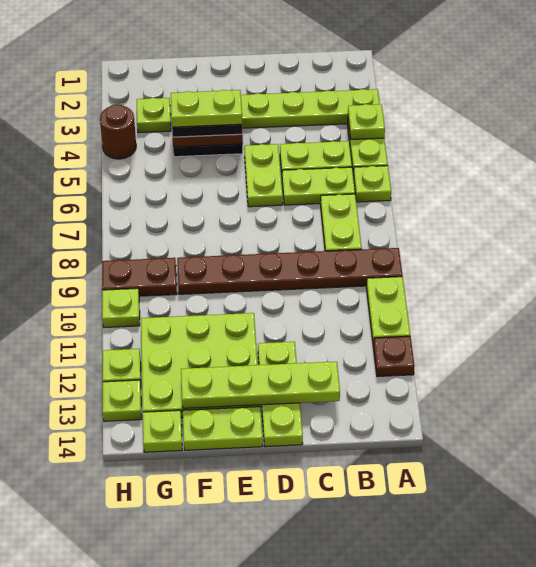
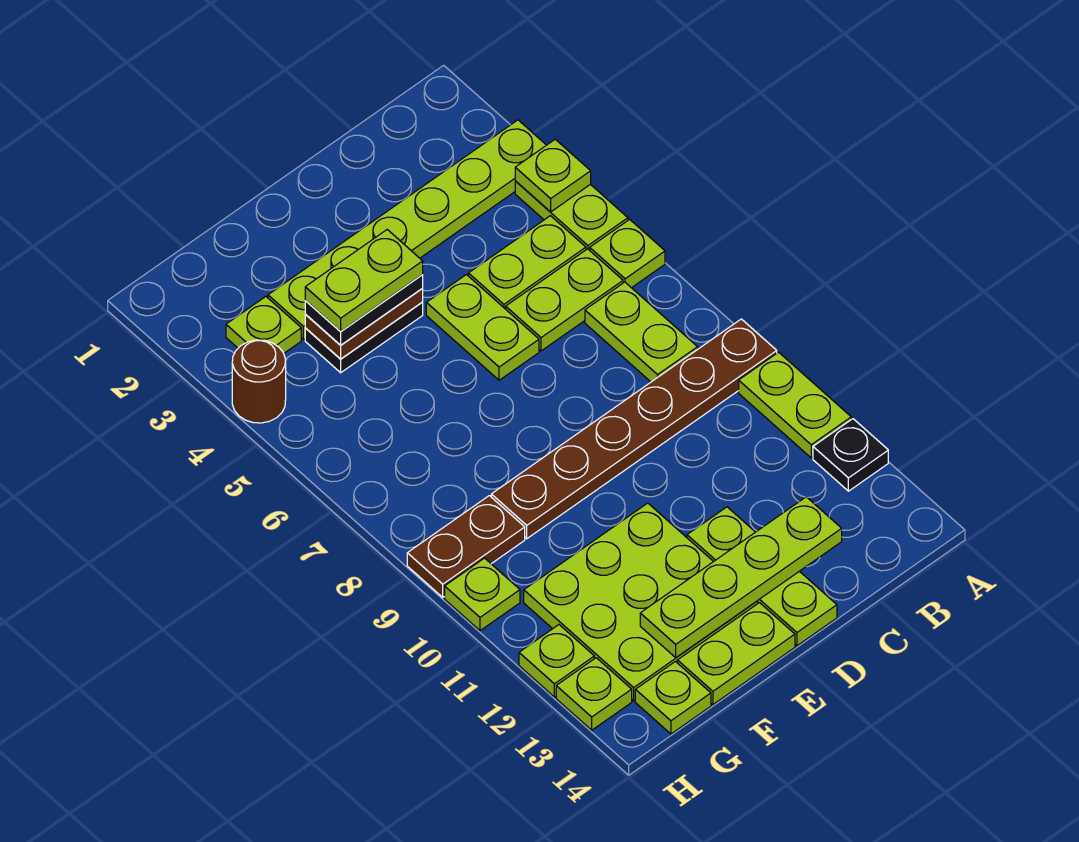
brown 1x1 plate [373,336,414,377] -> black 1x1 plate [813,419,888,491]

